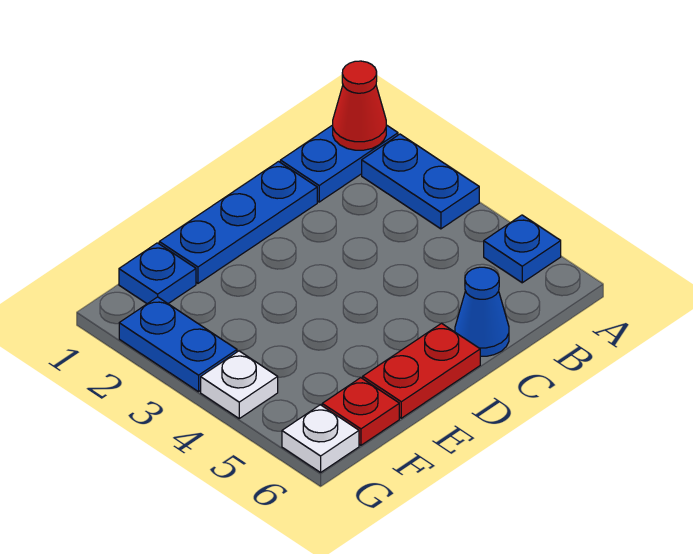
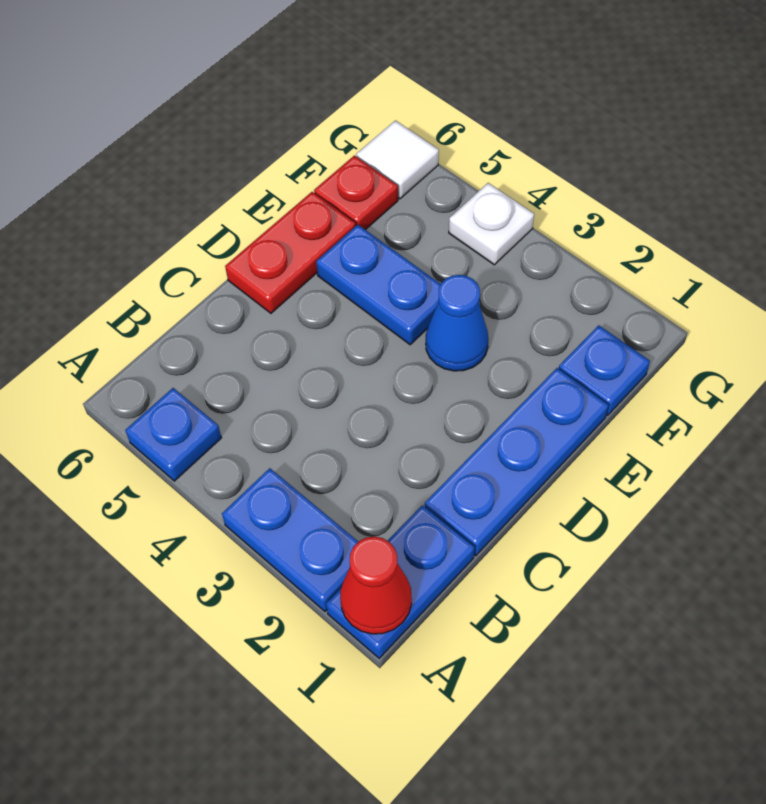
blue 1x1 cone [455,267,509,356] -> blue 1x1 cone moved to [426,275,488,371]
blue 1x2 plate [119,297,237,392] -> blue 1x2 plate moved to [316,225,441,345]
white 1x1 plate [282,405,359,472] -> white 1x1 tile [356,121,439,199]

